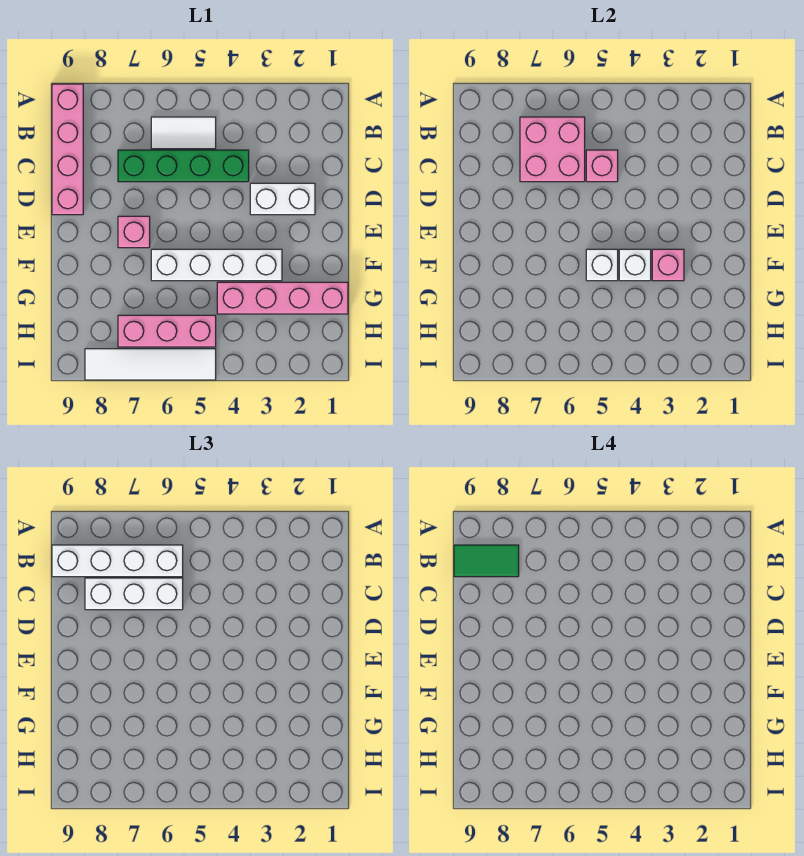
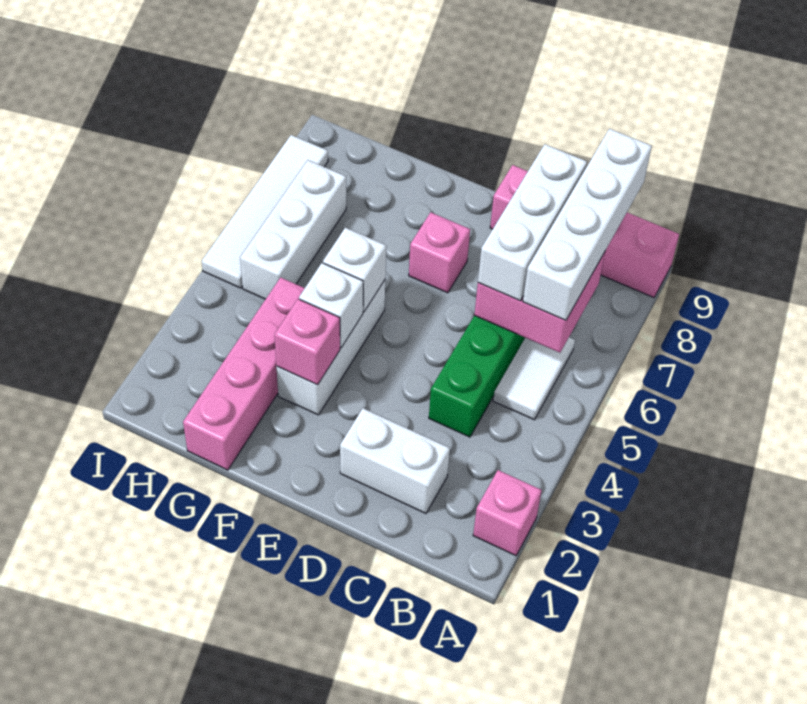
green 1x2 tile [454,545,519,577] -> none
pink 1x1 brick [586,150,618,182] -> pink 1x1 brick moved to [473,470,542,556]
white 1x2 brick [250,183,315,215] -> white 1x2 brick turned to [340,408,450,513]
white 1x4 brick [151,249,282,281] -> white 1x3 brick [276,280,385,415]
pink 1x3 brick [118,315,216,347] -> white 1x3 brick [240,160,346,299]

